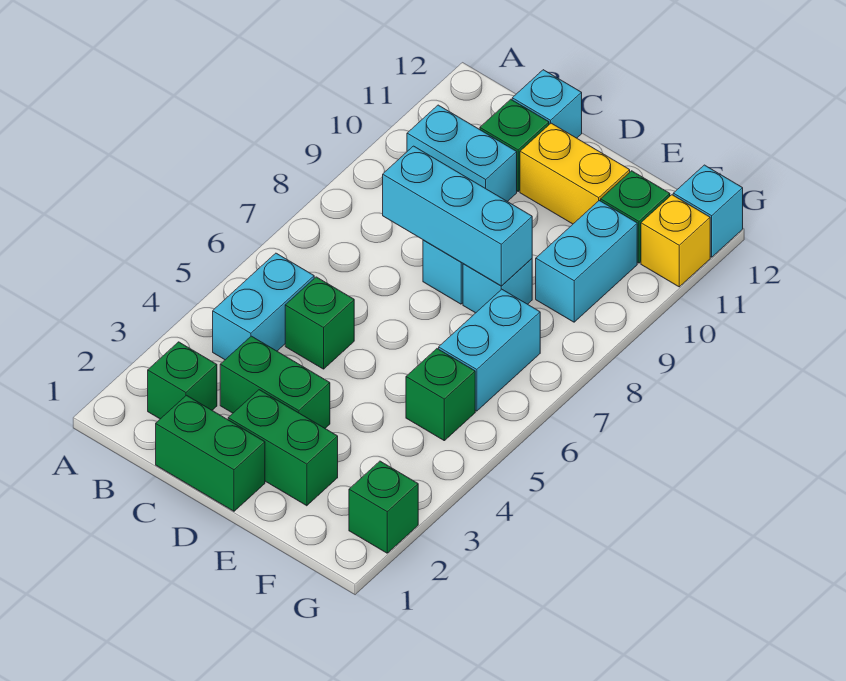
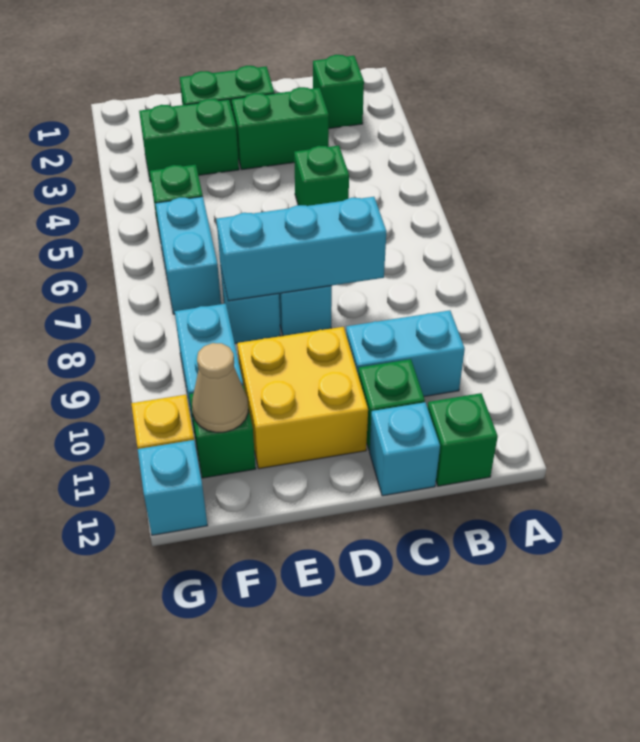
cyan 1x2 brick [213,253,314,360] -> none
green 1x2 brick [156,395,265,511] -> green 1x2 brick moved to [139,99,239,182]
yellow 1x2 brick [520,123,630,224] -> yellow 2x2 brick [237,327,368,469]
none -> tan 1x1 cone [192,343,248,432]
green 1x1 brick [349,461,418,553] -> green 1x1 brick moved to [428,393,498,486]

